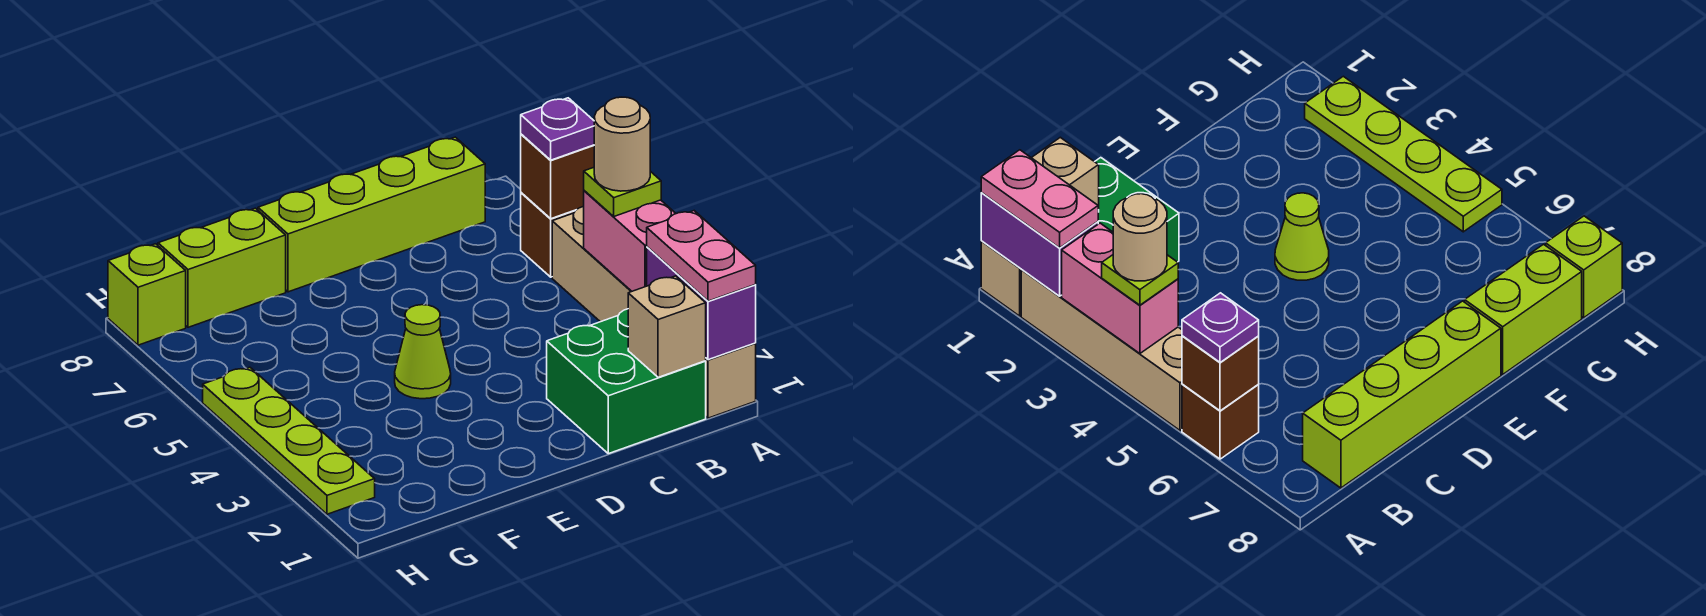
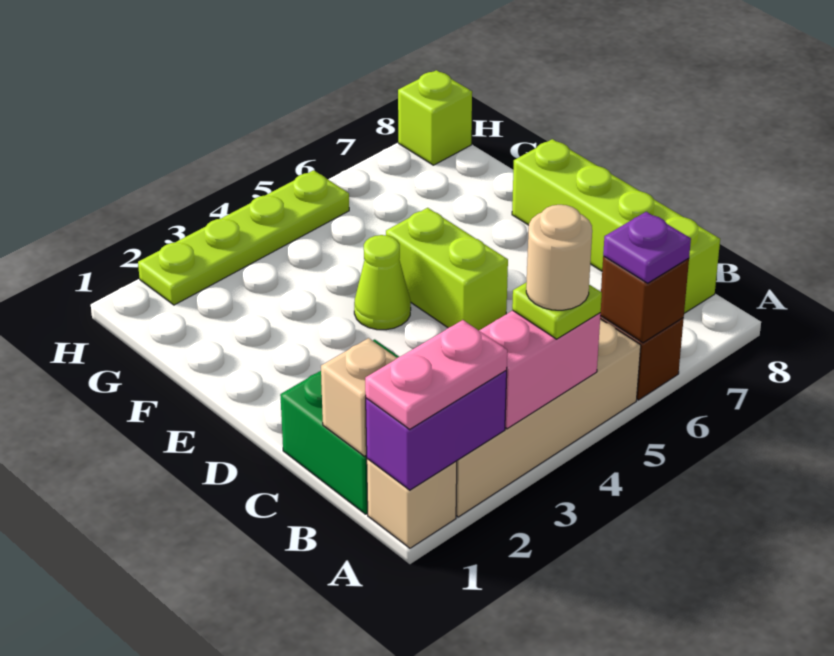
lime 1x2 brick [158,208,286,327] -> lime 1x2 brick moved to [386,208,508,330]

